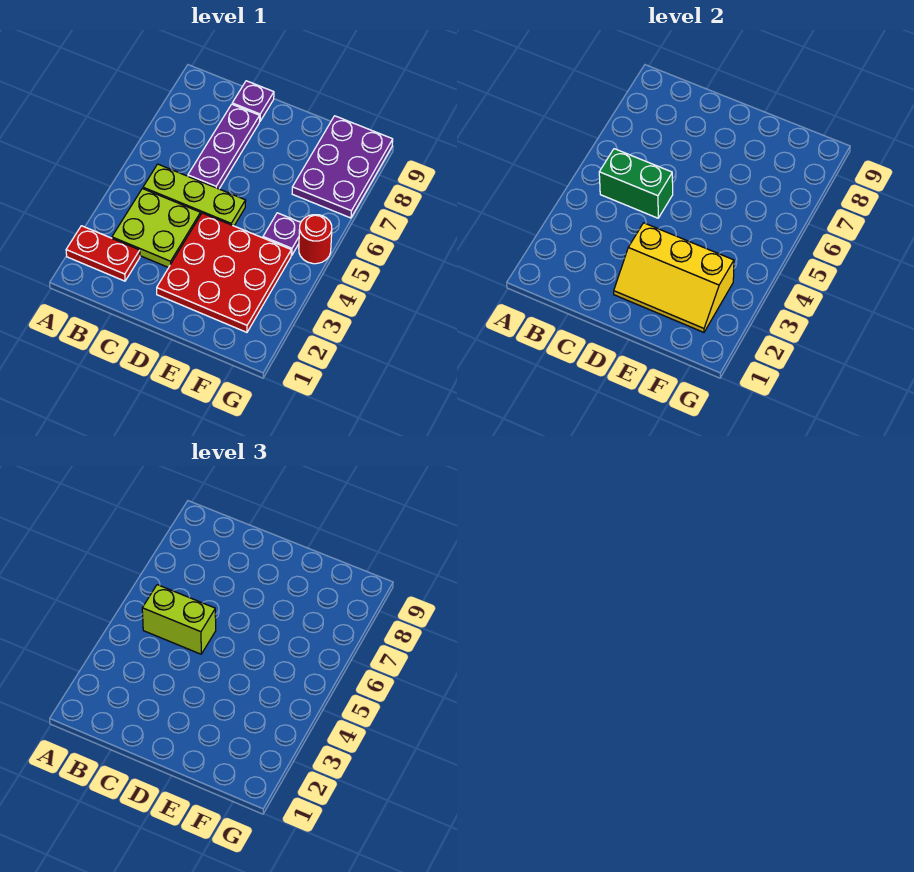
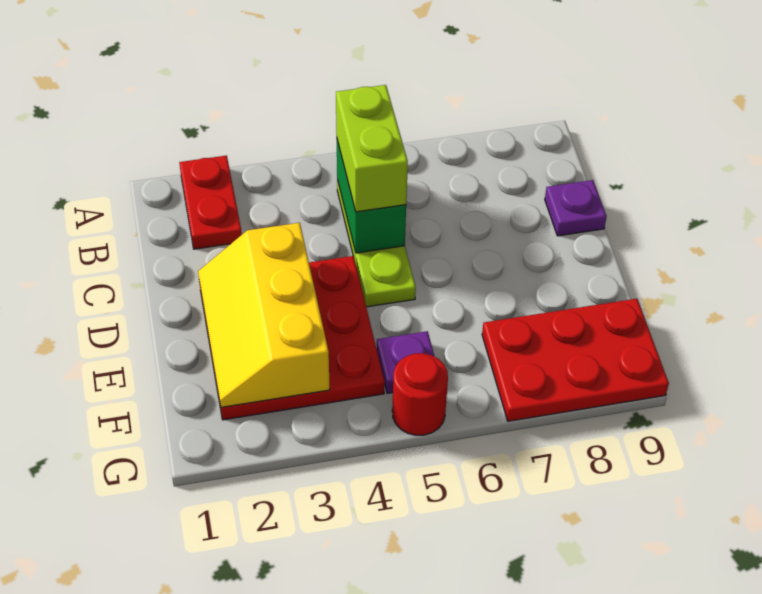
lime 2x2 plate [112,189,201,268] -> none
purple 1x3 plate [188,104,260,189] -> none
purple 2x3 plate [292,116,393,218] -> red 2x3 plate [482,299,669,421]

